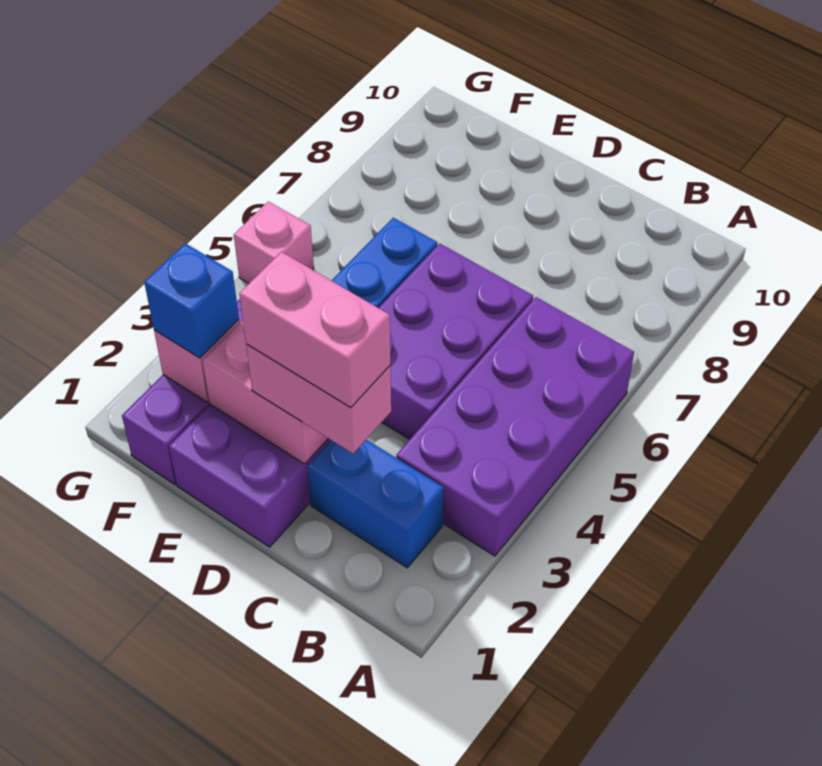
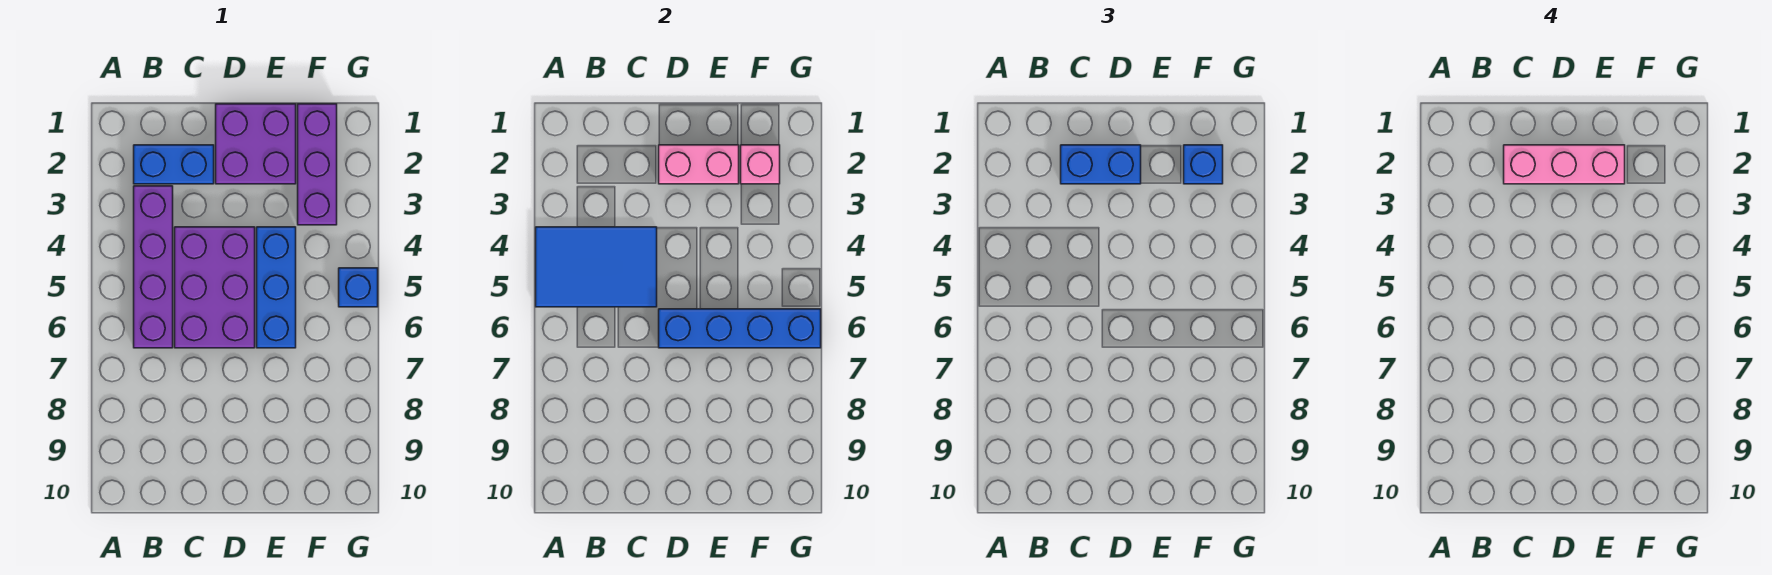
purple 2x4 brick [396,297,634,556] -> purple 1x4 brick [134,186,173,348]
none -> blue 2x3 tile [536,227,657,307]
pink 1x2 brick [246,344,391,453] -> blue 1x2 brick [1061,145,1141,184]
pink 1x2 brick [239,252,390,408] -> pink 1x3 brick [1504,145,1625,184]
none -> blue 1x4 brick [659,309,821,348]
pink 1x1 brick [234,201,314,283] -> blue 1x1 brick [339,268,378,307]

